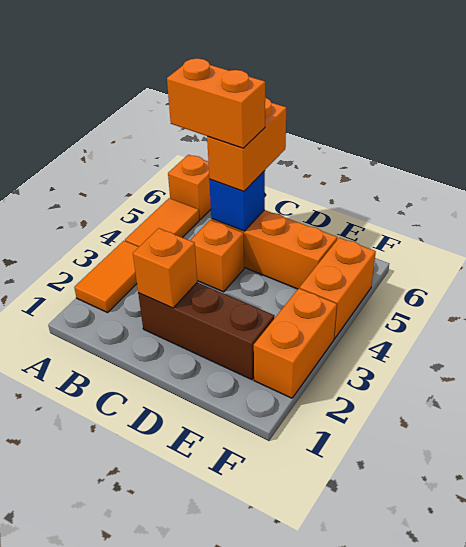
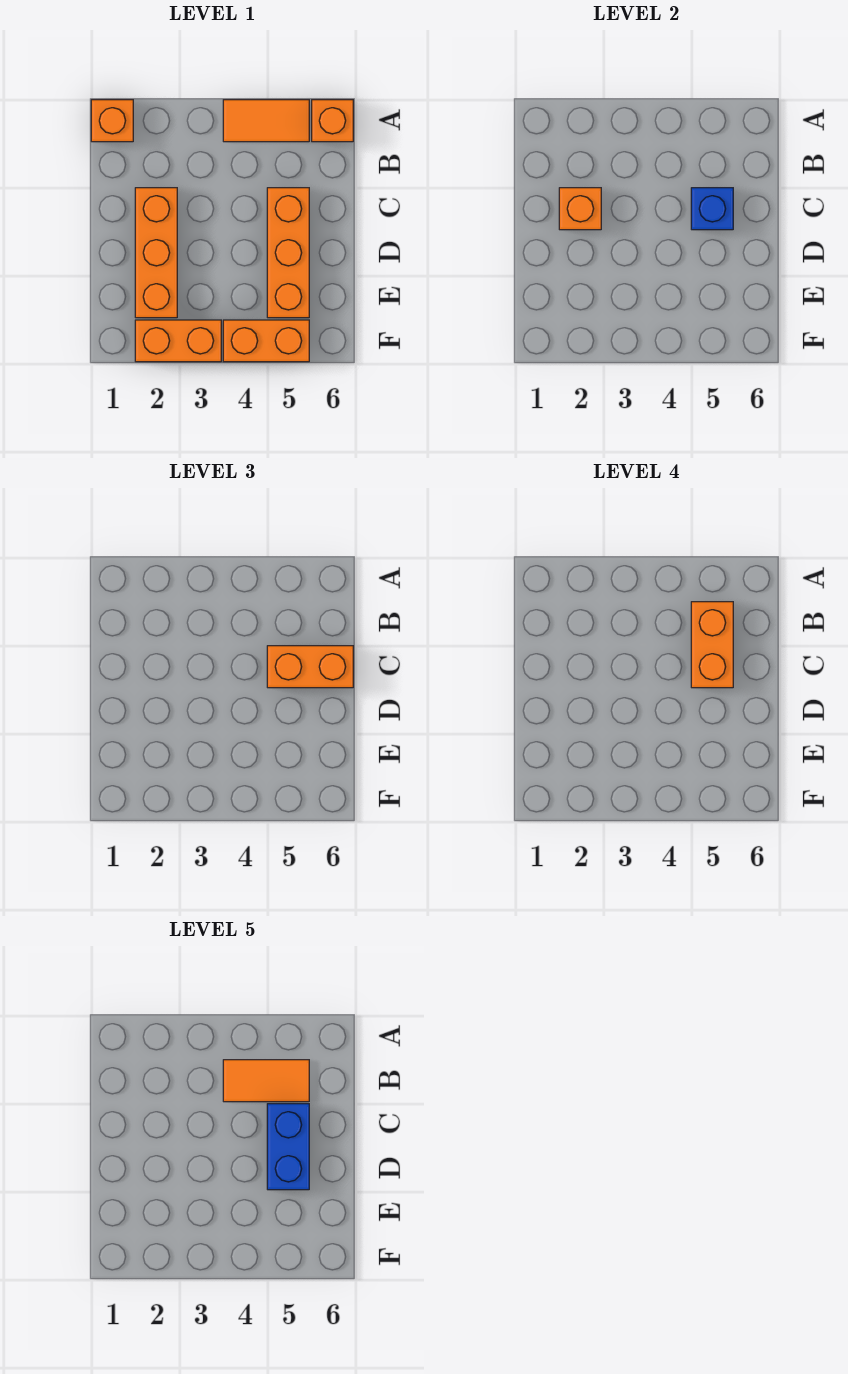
orange 1x2 tile [74,241,138,313] -> orange 1x2 tile moved to [223,1060,309,1102]
brown 1x3 brick [138,283,274,380] -> orange 1x3 brick [135,188,177,318]
orange 1x1 brick [190,220,244,292] -> orange 1x1 brick moved to [91,100,133,142]
none -> blue 1x2 brick [267,1104,309,1190]

